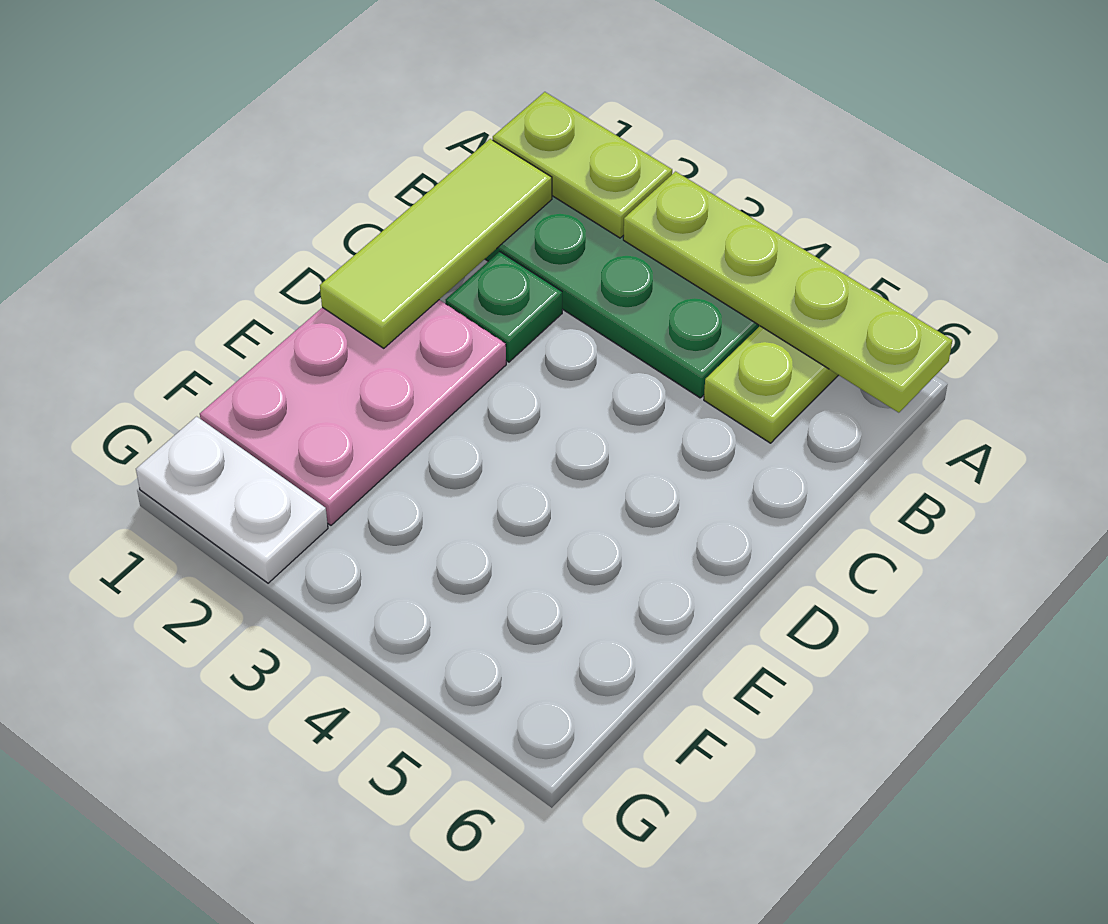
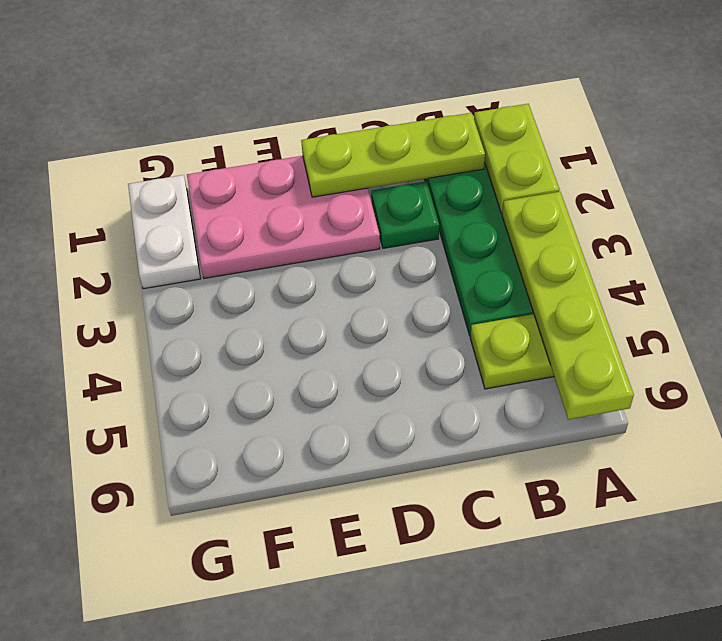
lime 1x3 tile [320,139,552,348] -> lime 1x3 plate [301,113,485,197]

